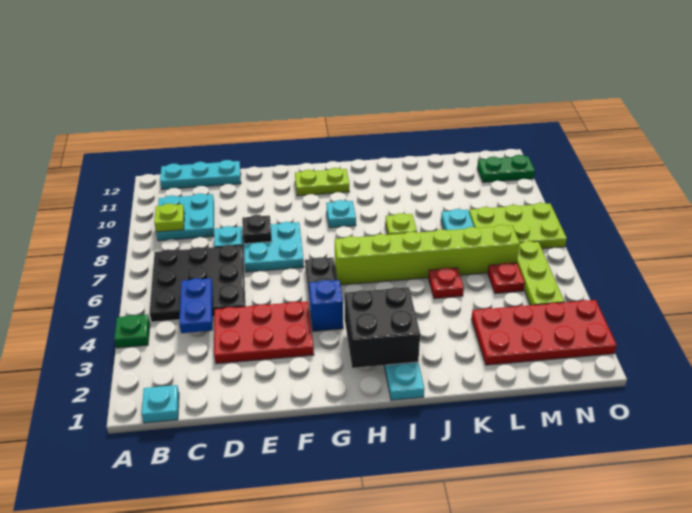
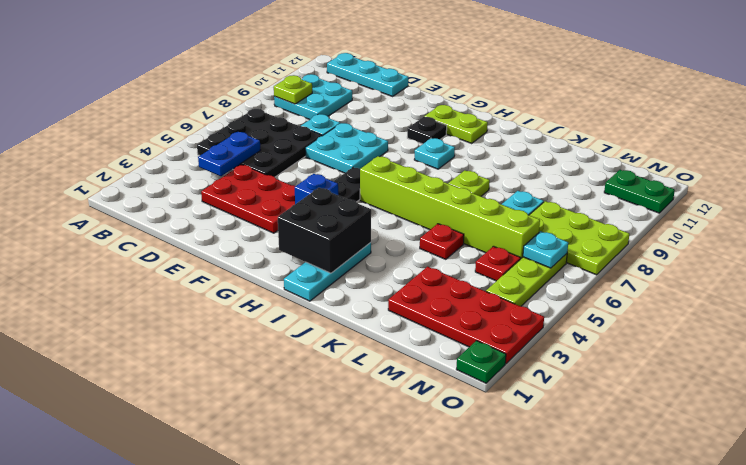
green 1x1 plate [114,315,150,348] -> green 1x1 plate moved to [456,341,506,383]
cyan 1x1 plate [142,385,179,423] -> cyan 1x1 plate moved to [523,231,568,268]
black 1x1 plate [242,215,272,244] -> black 1x1 plate moved to [407,117,447,144]

